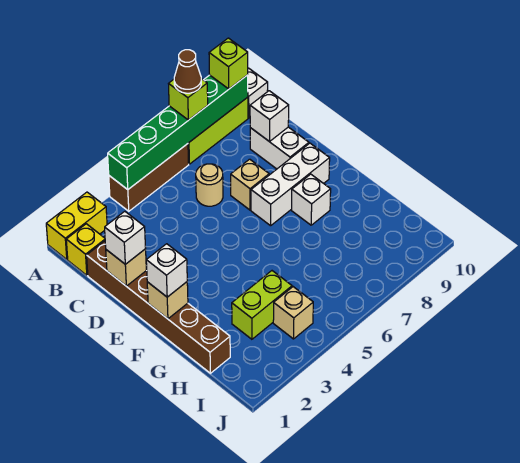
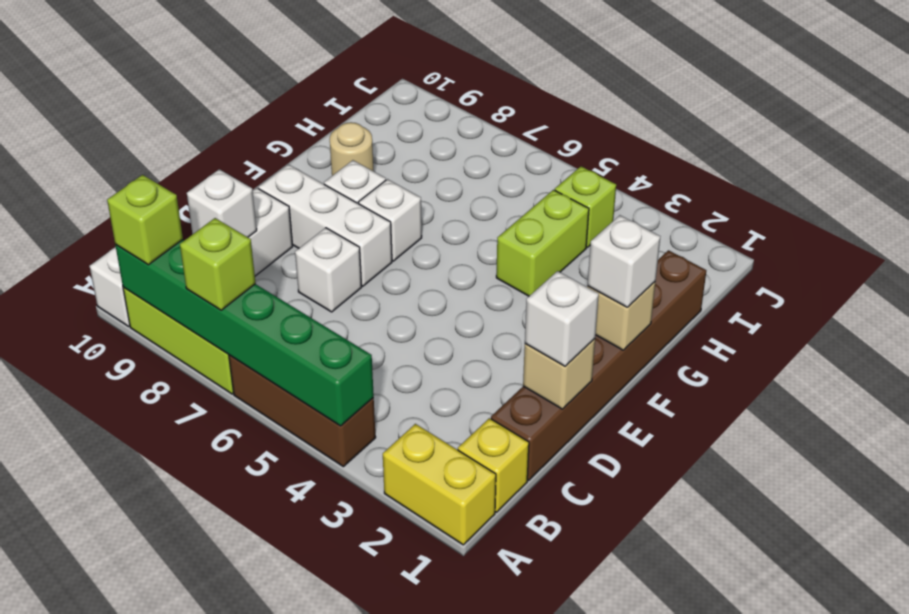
brown 1x1 cone [174,50,201,93] -> none
tan 1x1 round brick [196,164,223,206] -> tan 1x1 round brick moved to [330,122,373,176]
tan 1x1 brick [231,159,269,210] -> white 1x1 brick [295,228,362,312]
none -> white 1x1 brick [358,179,422,261]
lime 1x2 brick [232,271,292,339] -> lime 1x2 brick turned to [496,190,589,296]
tan 1x1 brick [273,287,313,339] -> lime 1x1 brick [555,166,616,247]

